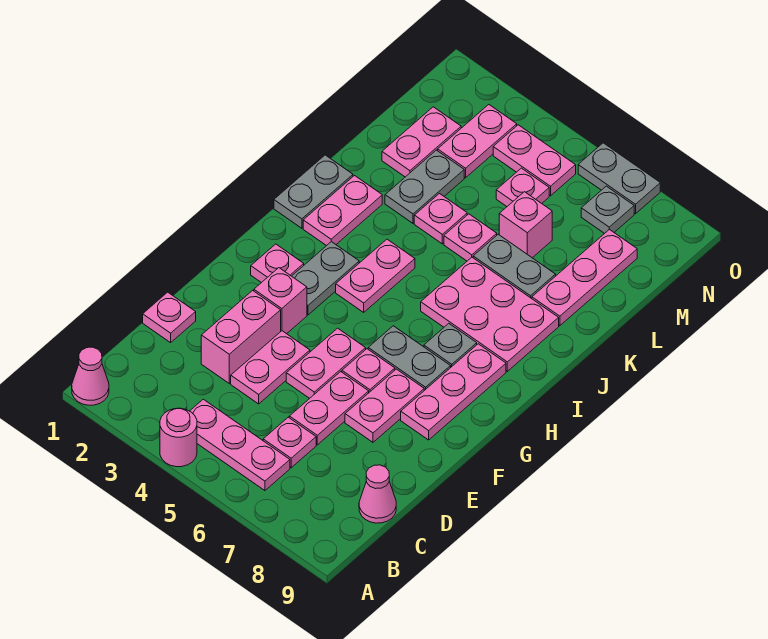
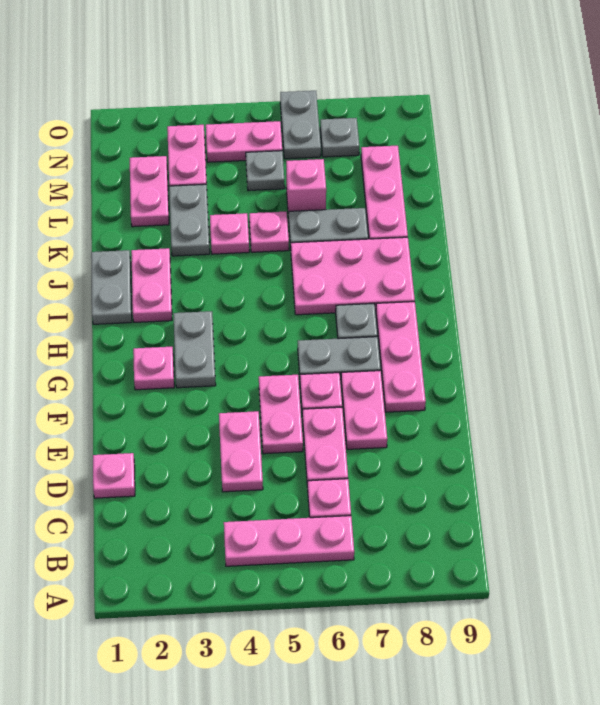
pink 1x1 cone [72,347,109,405] -> none
pink 1x1 round brick [160,408,197,467] -> none
pink 1x1 cone [359,465,396,523] -> none
pink 1x2 brick [201,290,281,383] -> none
pink 1x1 brick [254,268,307,334] -> none
pink 1x2 plate [336,239,415,312] -> none
pink 1x1 plate [496,168,549,206] -> grey 1x1 plate [246,151,285,191]
grey 1x2 plate [578,143,660,214] -> grey 1x2 plate turned to [280,91,321,159]

